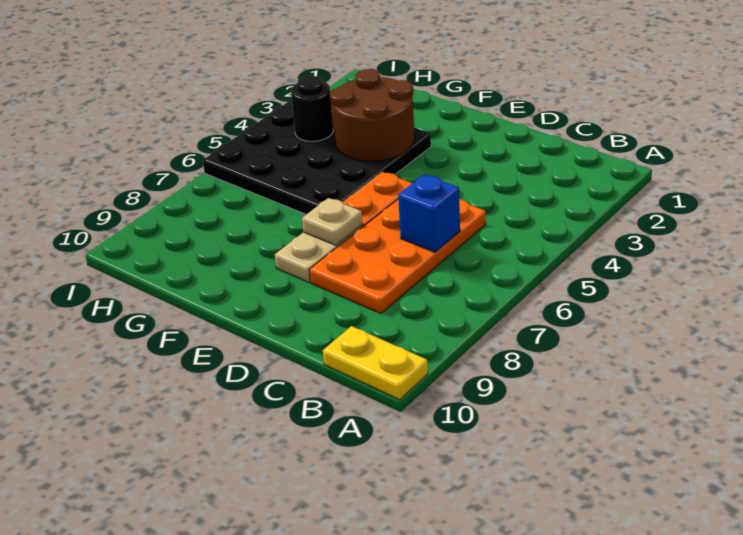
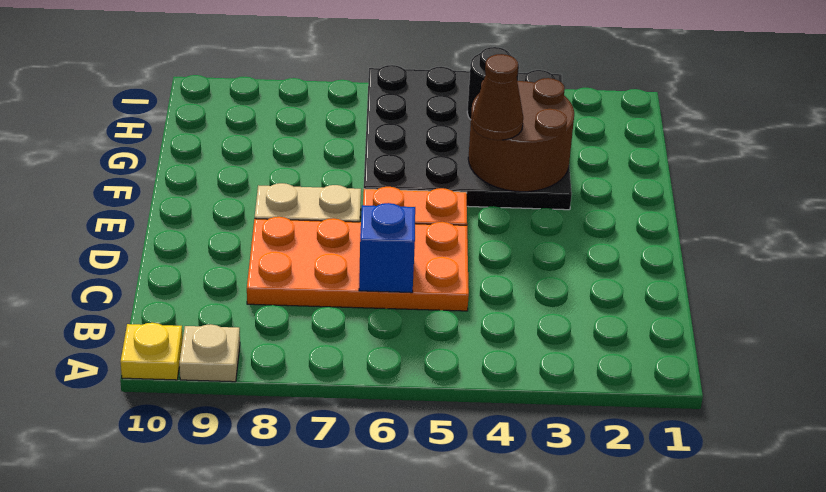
yellow 1x2 plate [323,326,428,400] -> yellow 1x1 plate [120,323,183,380]
tan 1x1 plate [302,198,362,245] -> tan 1x1 plate moved to [179,324,240,382]
none -> brown 1x1 cone [472,54,523,140]

